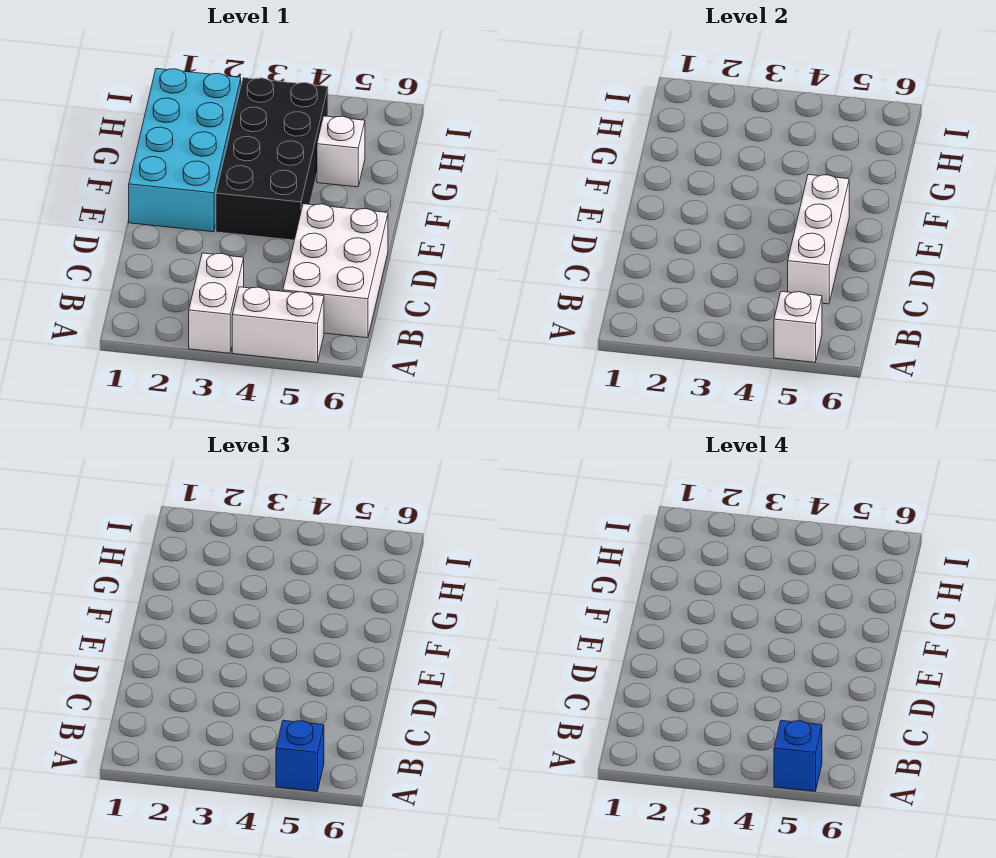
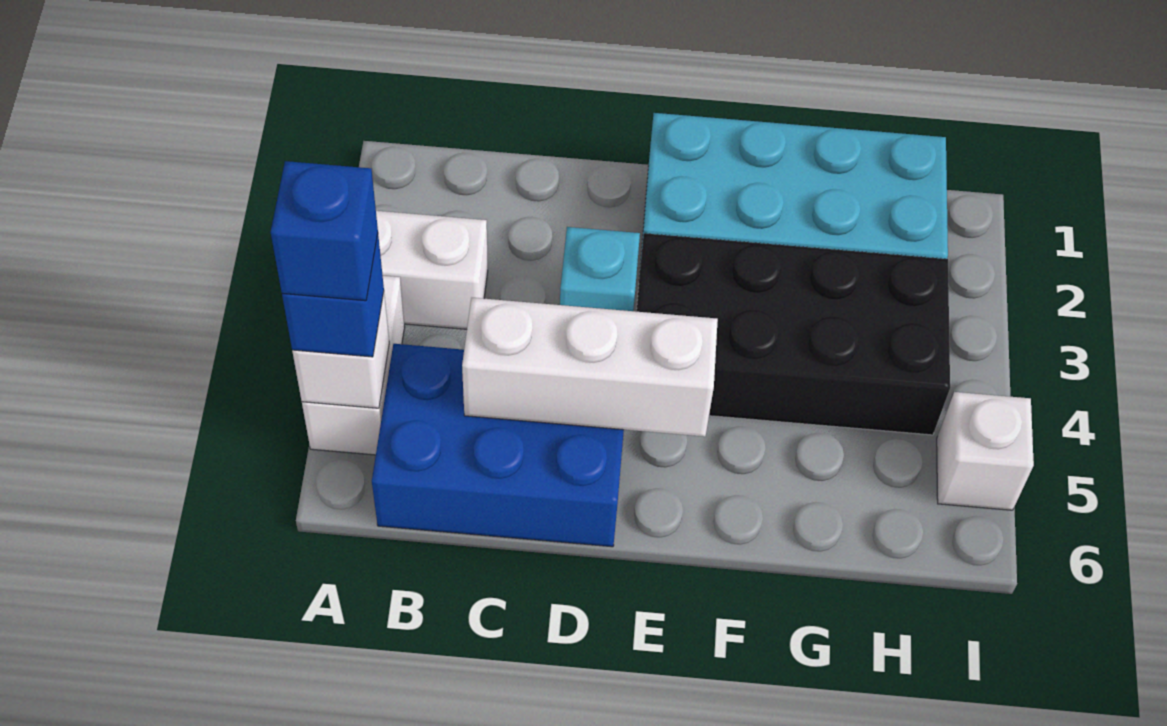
white 2x3 brick [283,204,388,338] -> blue 2x3 brick [372,344,624,547]
none -> cyan 1x1 brick [560,227,640,311]
white 1x1 brick [317,116,365,187] -> white 1x1 brick moved to [937,392,1034,510]

